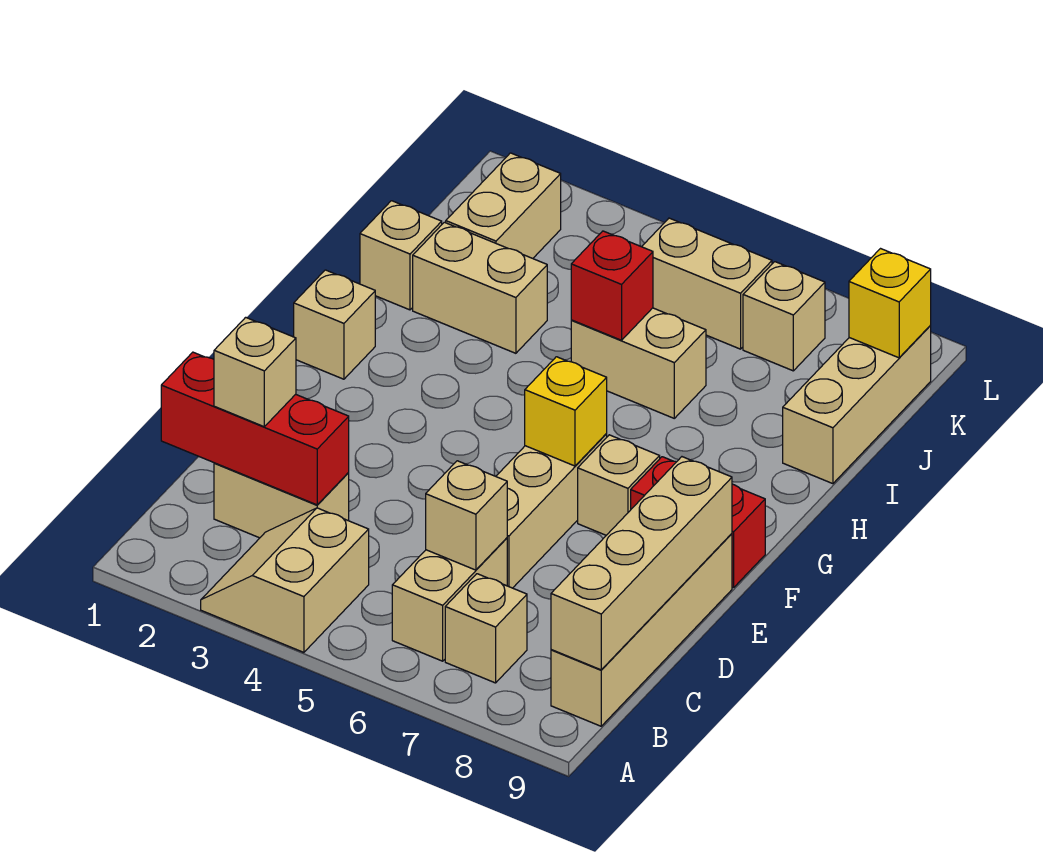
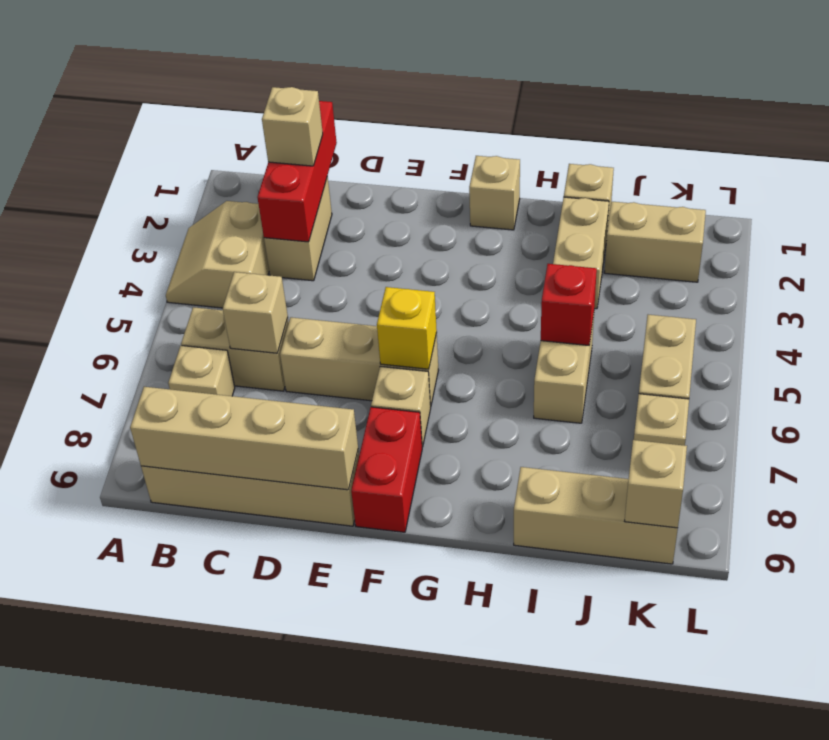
tan 2x2 slope [201,508,369,652] -> tan 2x2 slope turned to [166,201,269,308]
yellow 1x1 brick [849,249,931,358] -> tan 1x1 brick [625,440,687,528]

